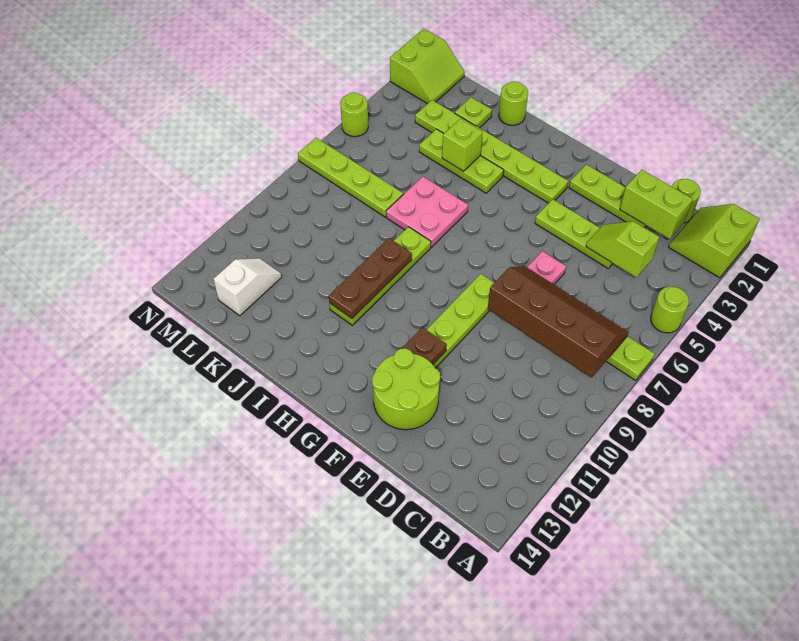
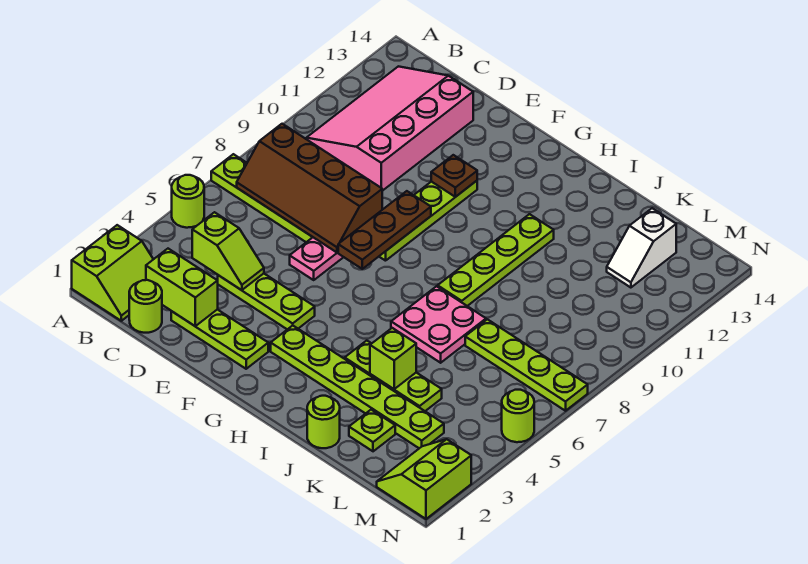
none -> pink 3x4 slope [306,66,473,191]
lime 2x2 round brick [372,348,440,430] -> none
brown 1x3 plate [329,238,412,318] -> brown 1x3 plate moved to [338,191,431,269]

